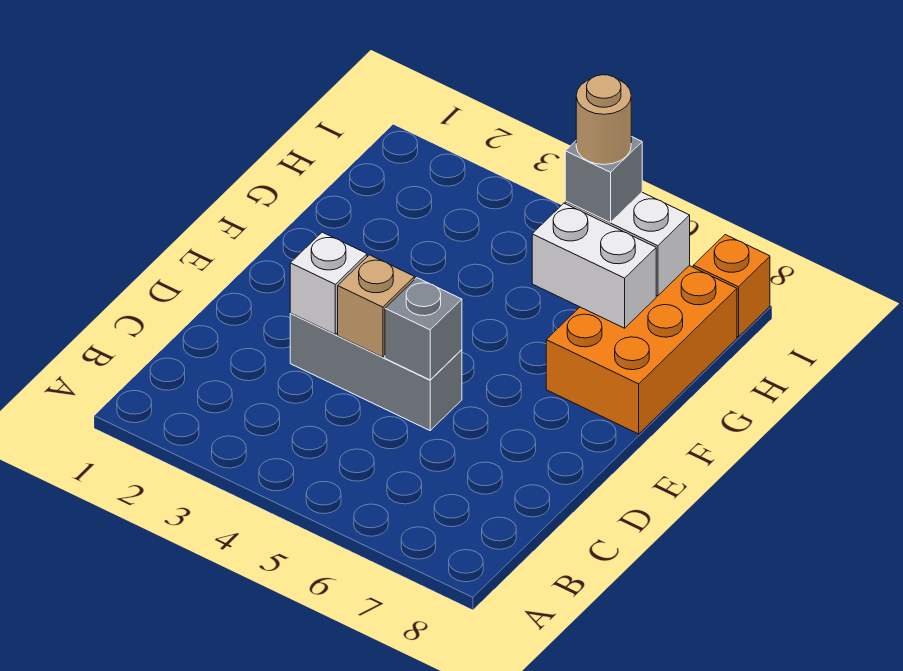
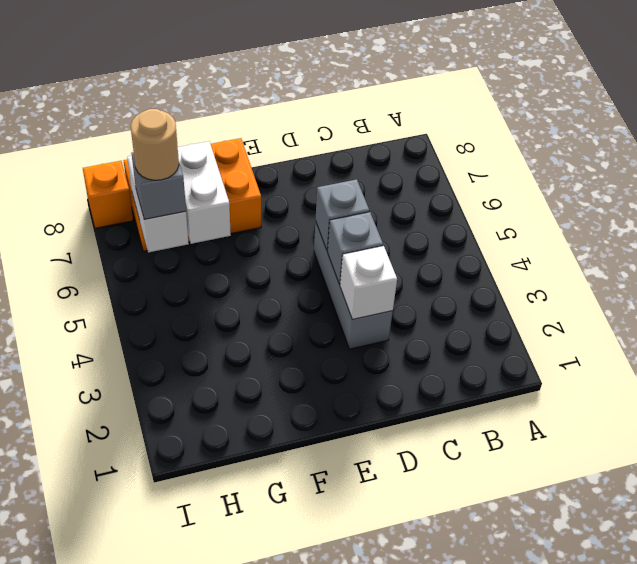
tan 1x1 brick [338,255,414,357] -> grey 1x1 brick [328,212,383,284]

